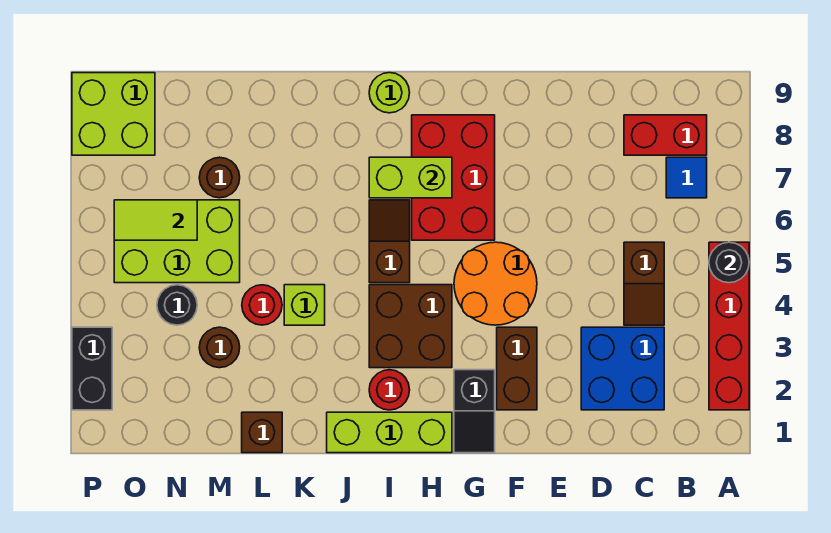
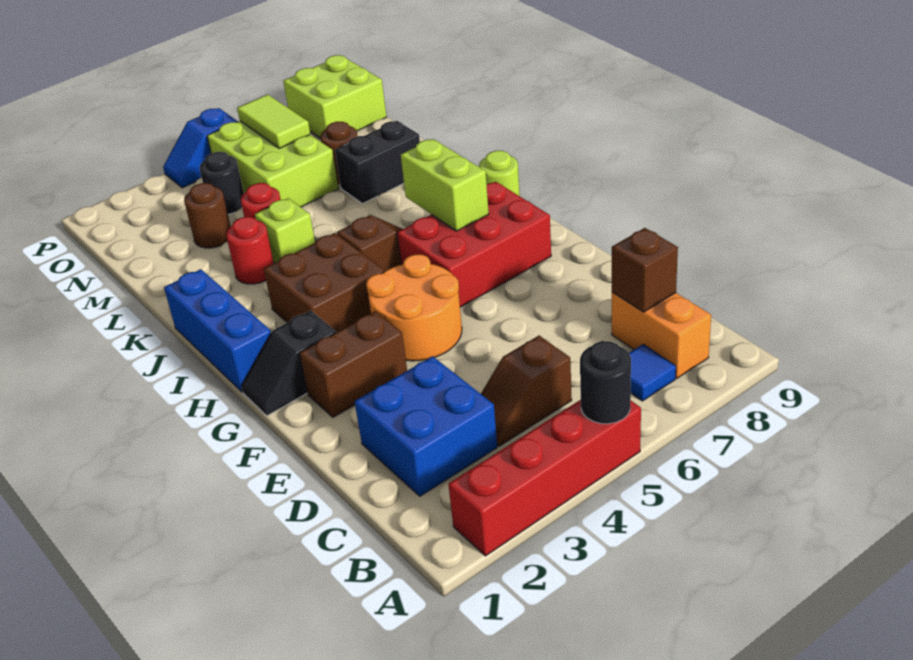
red 1x2 brick [624,115,707,155] -> orange 1x2 brick [612,292,711,379]
lime 1x3 brick [327,412,452,453] -> blue 1x3 brick [164,269,271,392]
red 1x1 round brick [369,370,410,410] -> red 1x1 round brick moved to [226,217,274,284]
brown 1x1 brick [242,412,282,453] -> brown 1x1 brick moved to [612,228,678,312]
black 1x2 brick [72,327,112,410] -> black 1x2 brick moved to [335,121,420,204]
none -> blue 1x2 slope [163,108,237,188]

